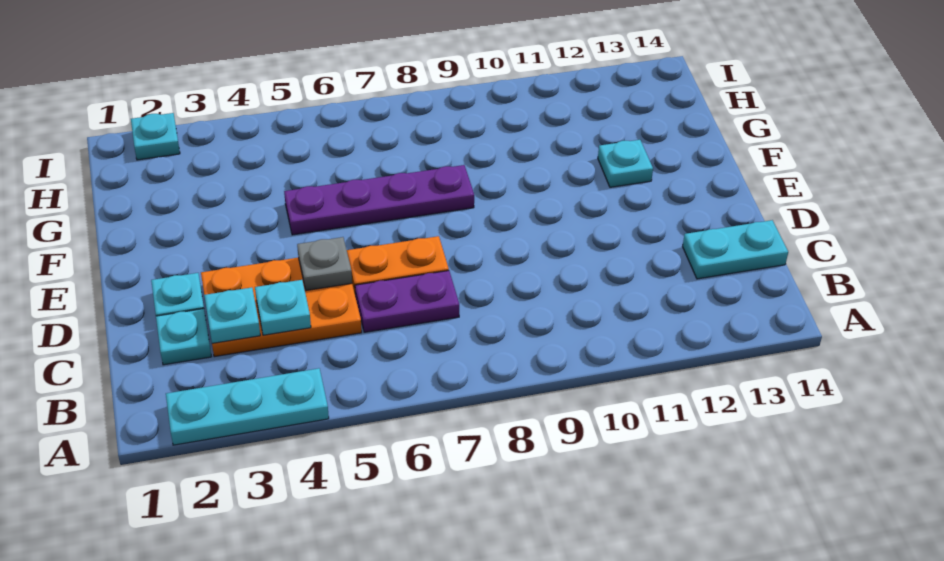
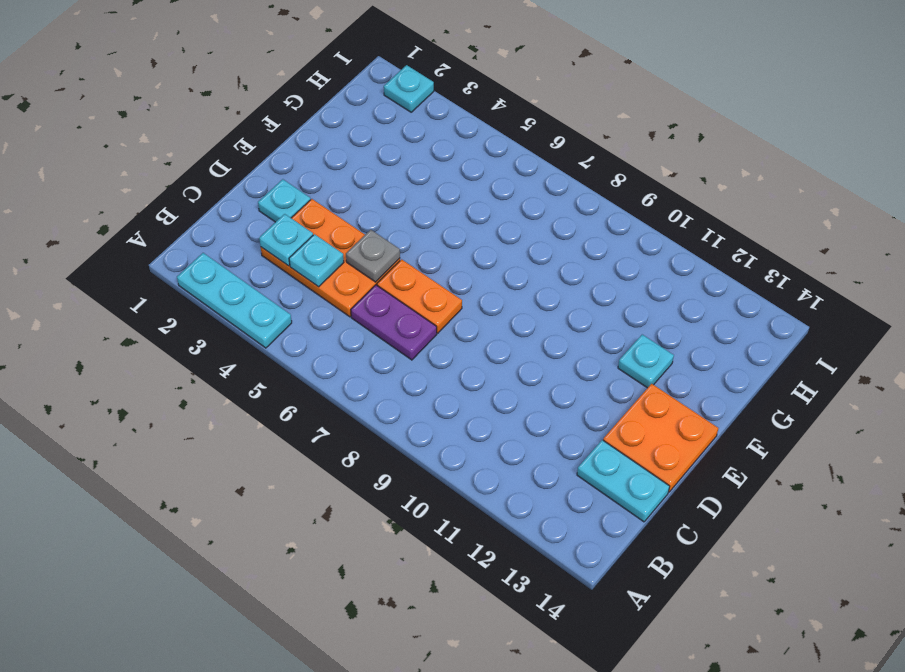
cyan 1x1 plate [156,309,211,365] -> none
none -> orange 2x2 plate [603,384,718,492]
purple 1x4 plate [284,165,474,235] -> none

